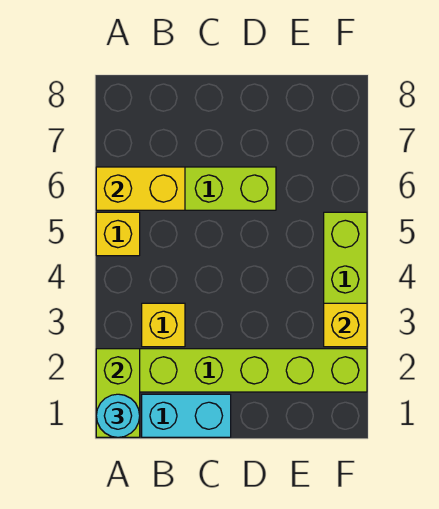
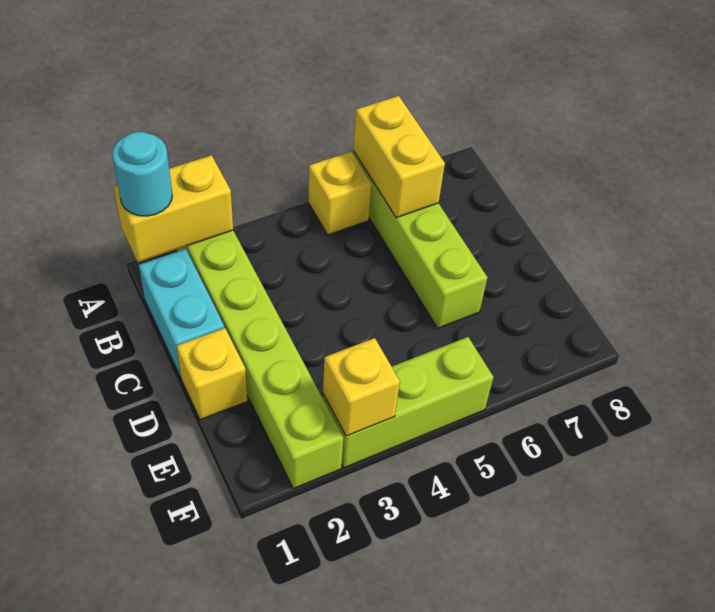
lime 1x2 brick [96,349,140,437] -> yellow 1x2 brick [114,155,233,262]
yellow 1x1 brick [142,303,185,347] -> yellow 1x1 brick moved to [177,328,247,420]

